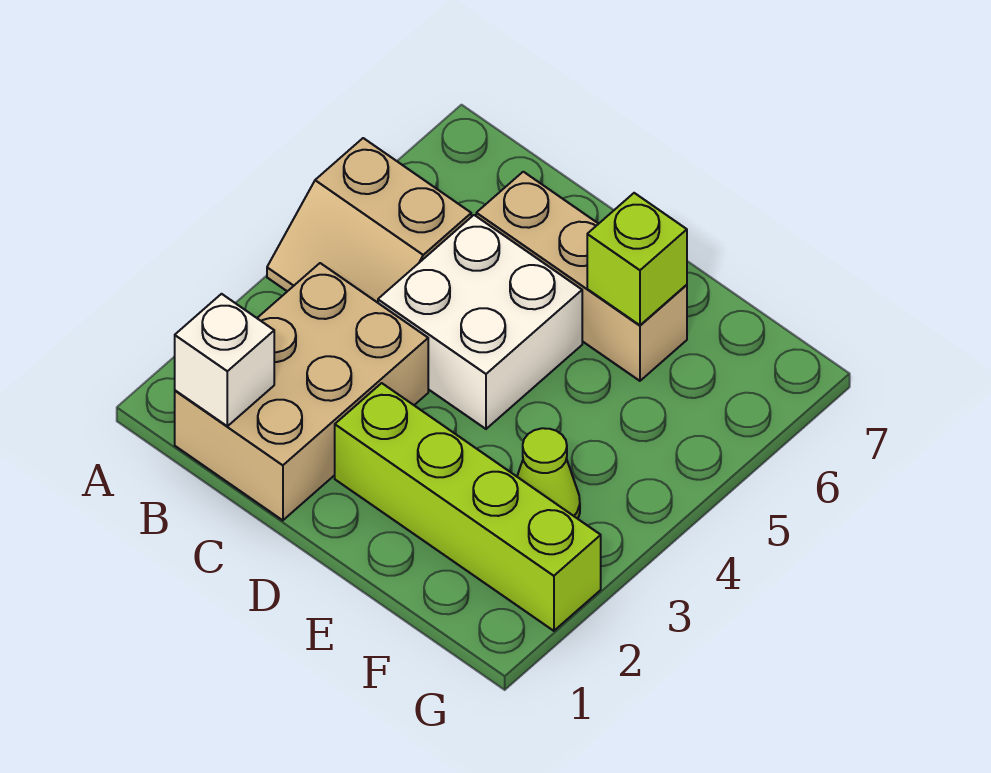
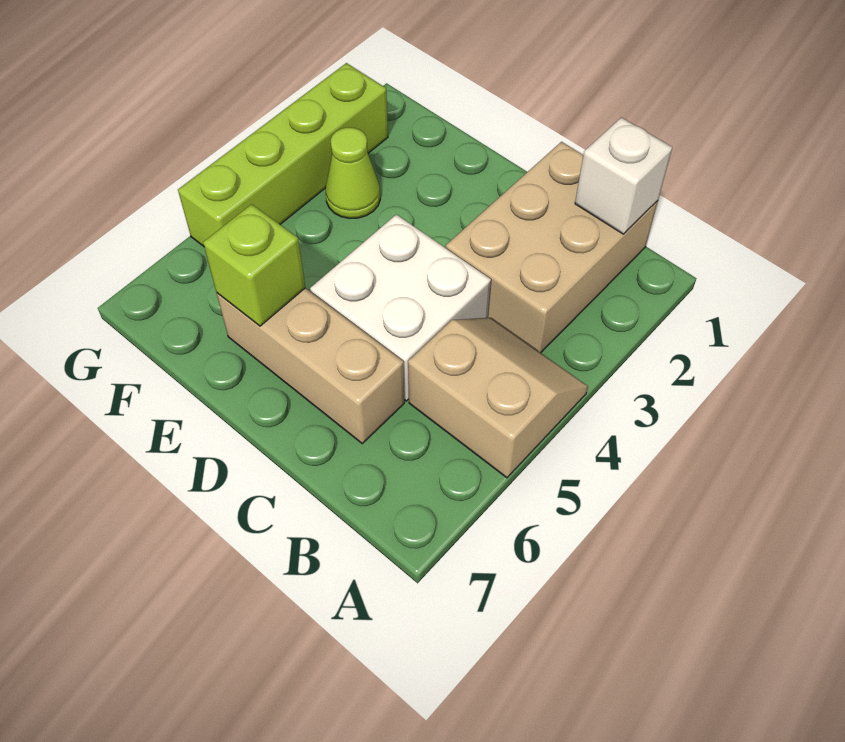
lime 1x4 brick [335,383,601,631] -> lime 1x4 brick turned to [178,63,388,246]

